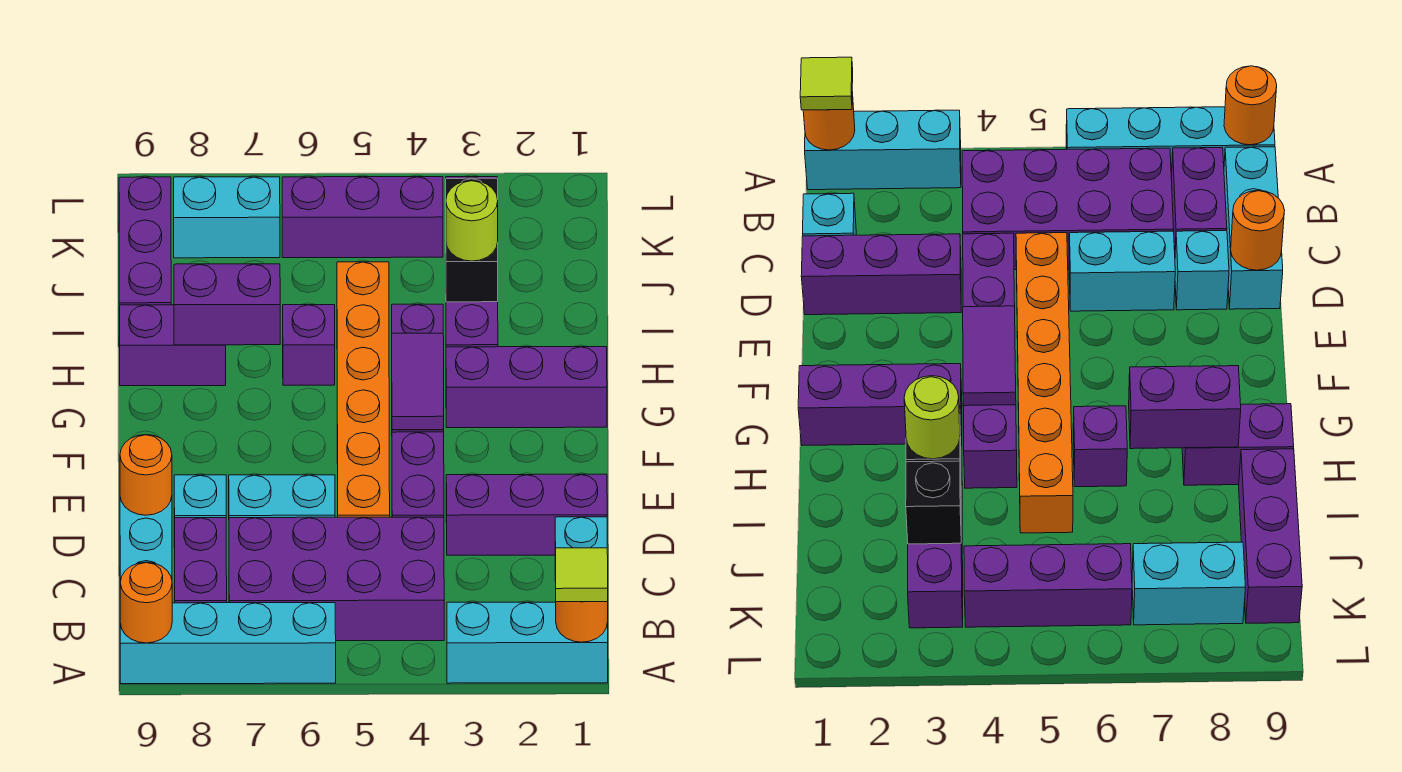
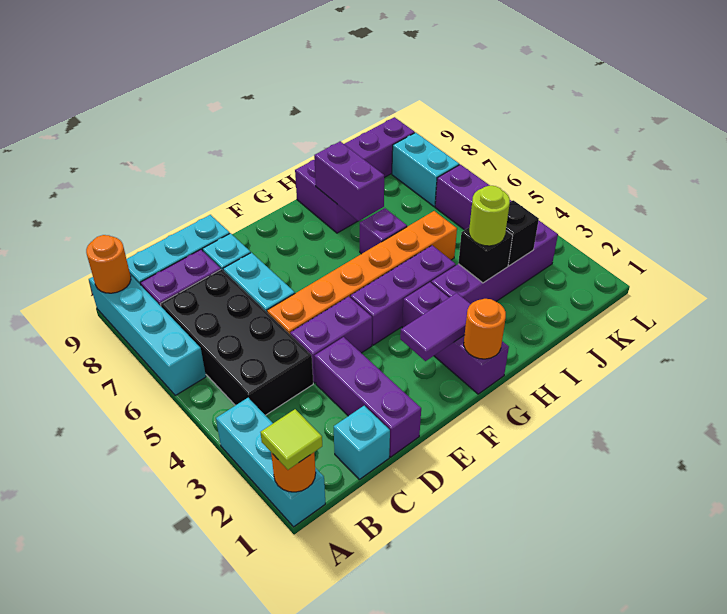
purple 2x4 brick [229,517,444,641] -> black 2x4 brick [161,269,313,415]
orange 1x1 round brick [120,435,172,515] -> orange 1x1 round brick moved to [464,299,506,359]
purple 1x2 tile [392,333,444,430] -> purple 1x2 tile moved to [400,293,471,361]

